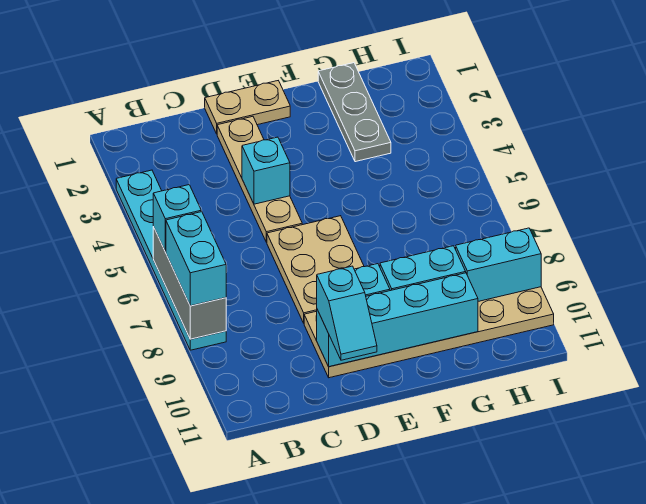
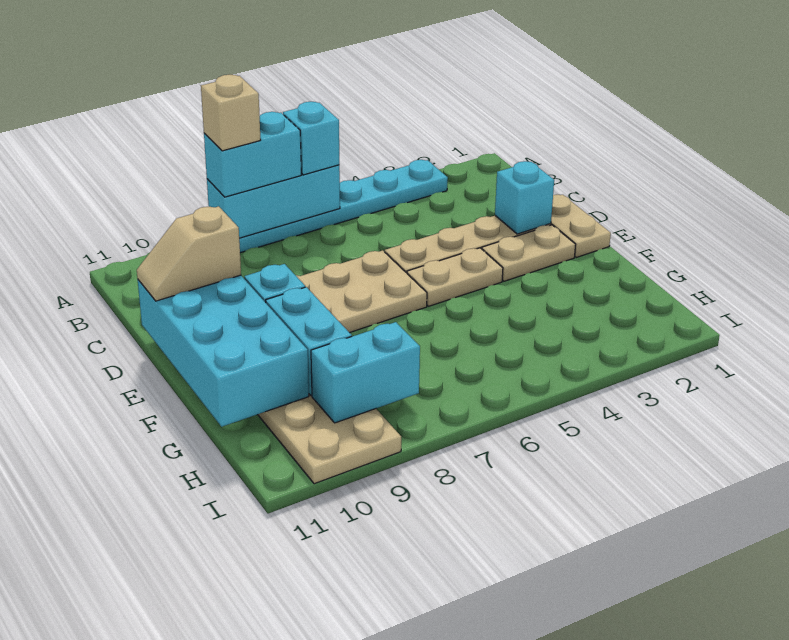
grey 1x3 brick [153,227,226,339] -> cyan 1x3 brick [207,165,340,238]
none -> tan 1x1 brick [201,75,261,151]
cyan 1x1 brick [242,137,290,204] -> cyan 1x1 brick moved to [495,161,554,234]
cyan 1x4 brick [317,273,478,367] -> cyan 2x4 brick [138,275,309,427]
cyan 1x2 slope [317,266,377,360] -> tan 1x2 slope [137,206,241,301]
none -> tan 1x2 plate [482,225,576,281]
none -> tan 1x2 plate [407,248,503,306]
grey 1x3 plate [318,63,391,162] -> none
cyan 1x2 brick [456,228,541,301] -> cyan 1x2 brick turned to [311,322,420,423]

